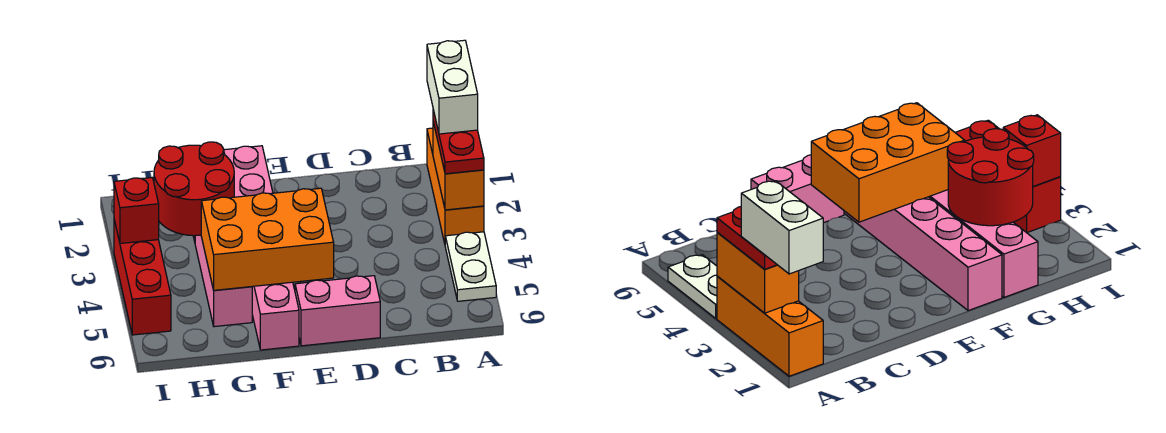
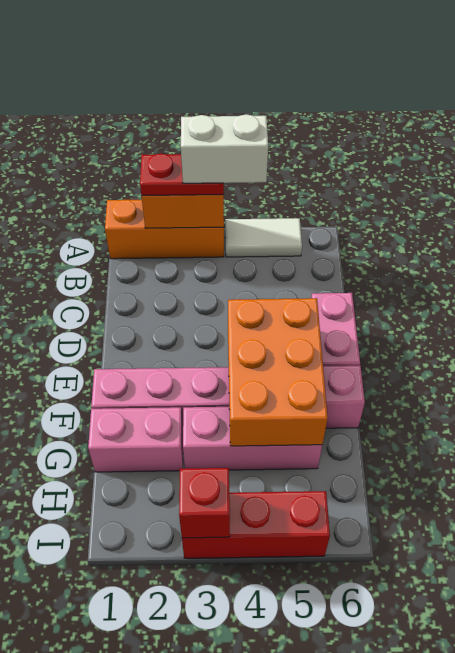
white 1x2 brick [427,40,478,134] -> white 1x2 brick moved to [181,114,268,183]
white 1x2 plate [445,232,496,301] -> white 1x2 tile [225,218,302,257]
red 2x2 round brick [154,142,234,236] -> none

